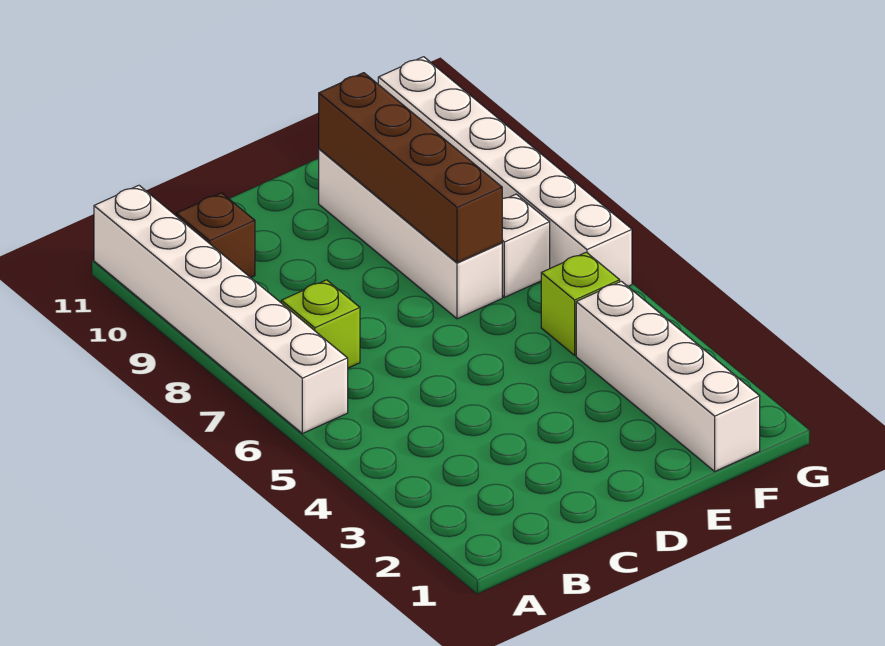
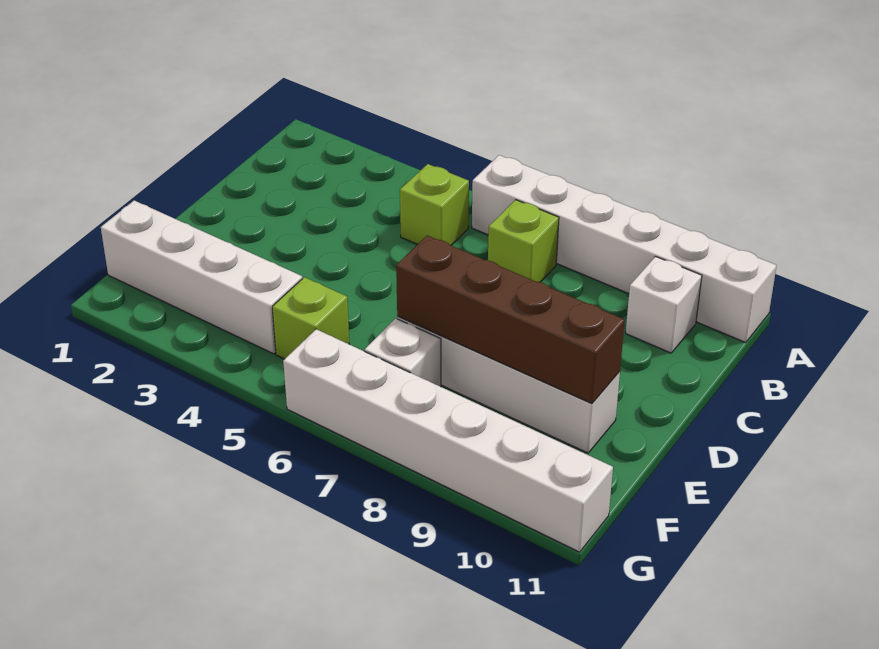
none -> lime 1x1 brick [400,164,469,245]
brown 1x1 brick [176,193,255,278] -> white 1x1 brick [626,257,702,353]

